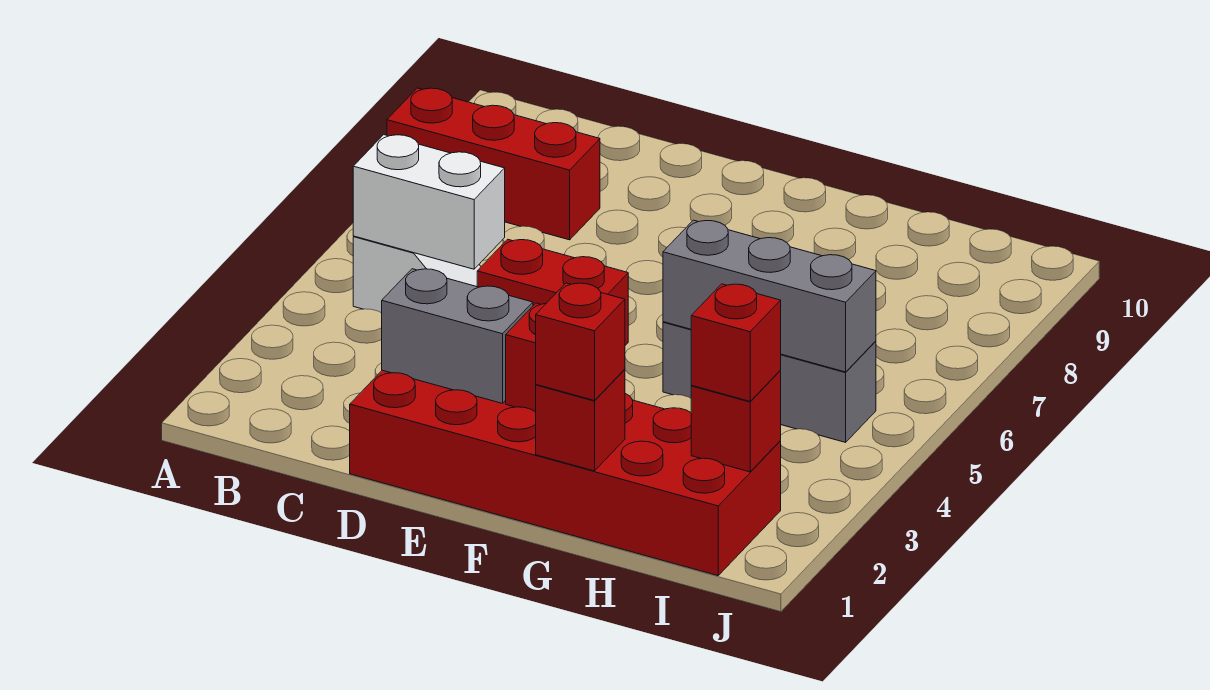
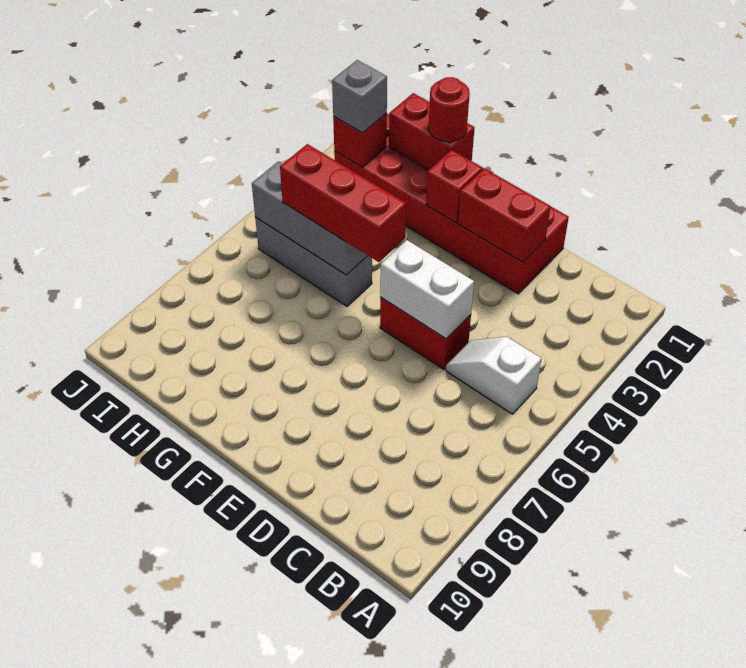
red 1x3 brick [387,88,600,240] -> red 1x3 brick moved to [280,144,406,262]
white 1x2 brick [353,135,505,269] -> white 1x2 brick moved to [380,240,474,339]
grey 1x2 brick [382,269,533,403] -> red 1x2 brick [458,168,551,262]
red 1x1 brick [536,370,625,471] -> red 1x2 brick [389,93,474,170]
red 1x1 brick [536,283,625,401] -> red 1x1 round brick [429,77,470,142]
red 1x1 brick [691,284,781,401] -> grey 1x1 brick [332,60,387,133]

